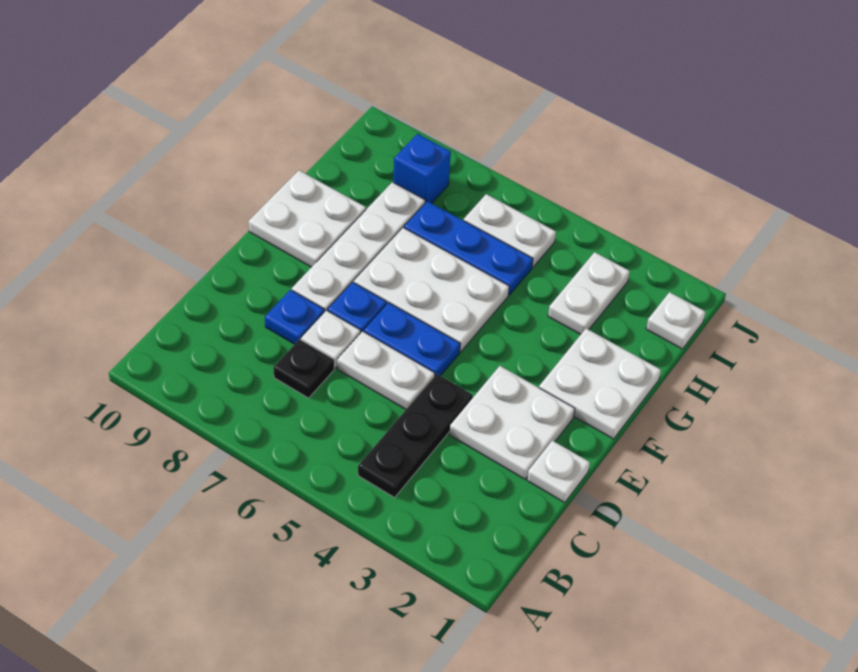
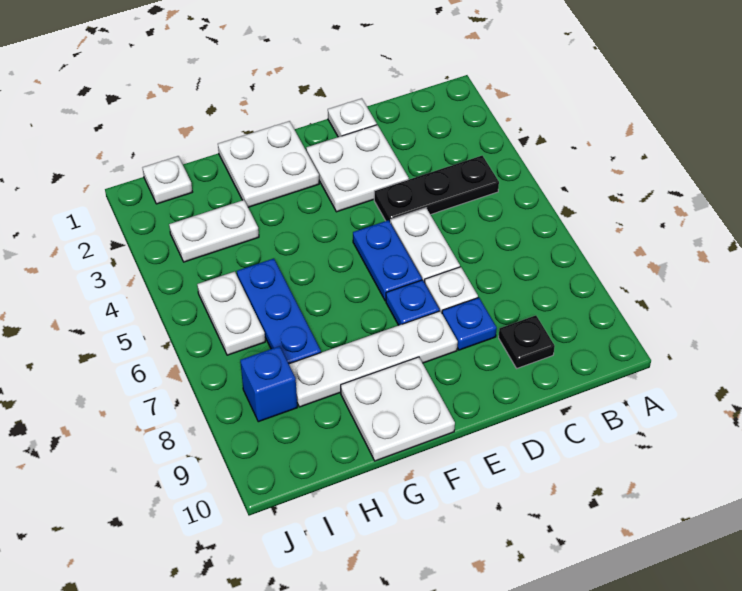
black 1x1 plate [273,339,334,398] -> black 1x1 plate moved to [499,315,555,368]
white 2x3 plate [354,228,509,352] -> none

